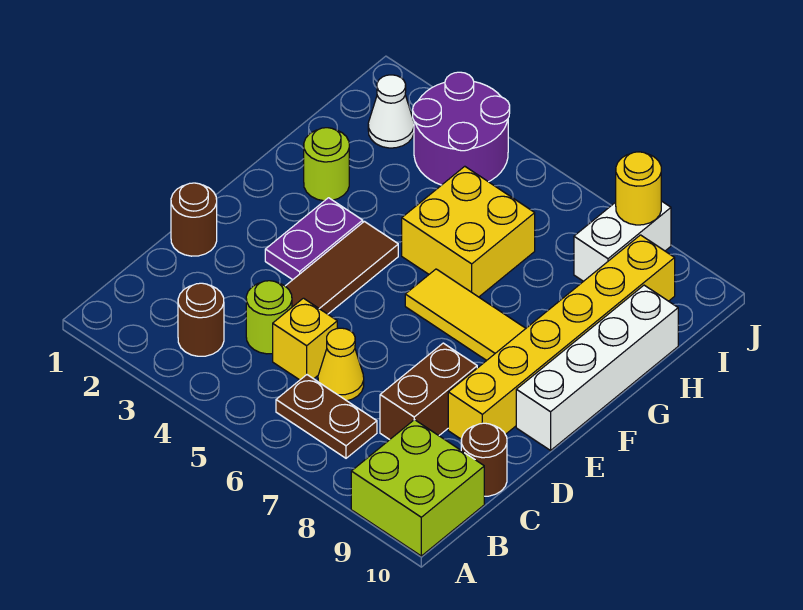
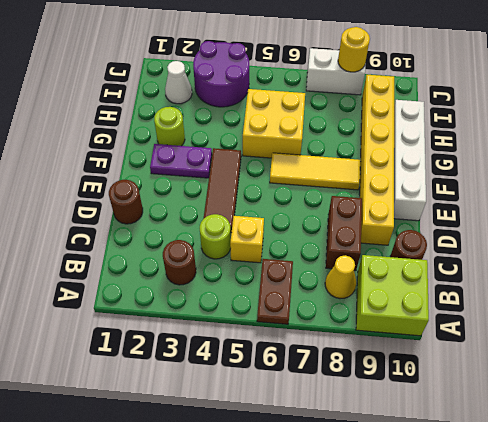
brown 1x2 plate [276,375,377,458] -> brown 1x2 plate turned to [257,259,293,324]
yellow 1x1 cone [318,328,364,401] -> yellow 1x1 cone moved to [325,255,356,299]
purple 1x2 plate [265,198,363,280] -> purple 1x2 plate turned to [150,144,212,178]
white 1x2 brick [574,201,671,281] -> white 1x2 brick turned to [306,48,365,95]

